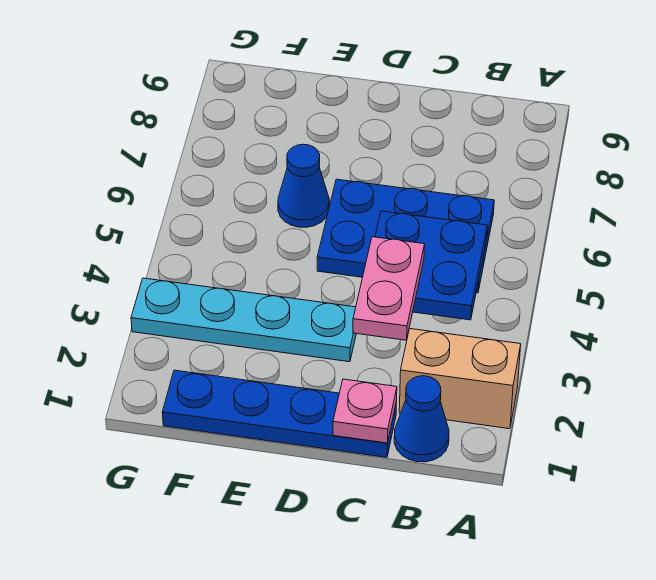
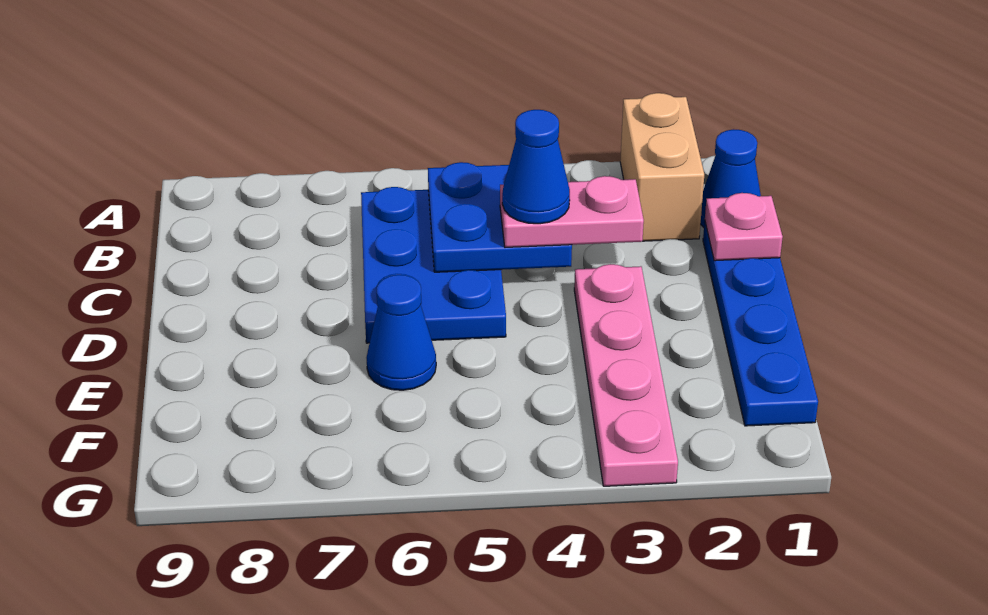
none -> blue 1x1 cone [502,110,570,224]
cyan 1x4 plate [131,278,356,362] -> pink 1x4 plate [574,264,678,486]

